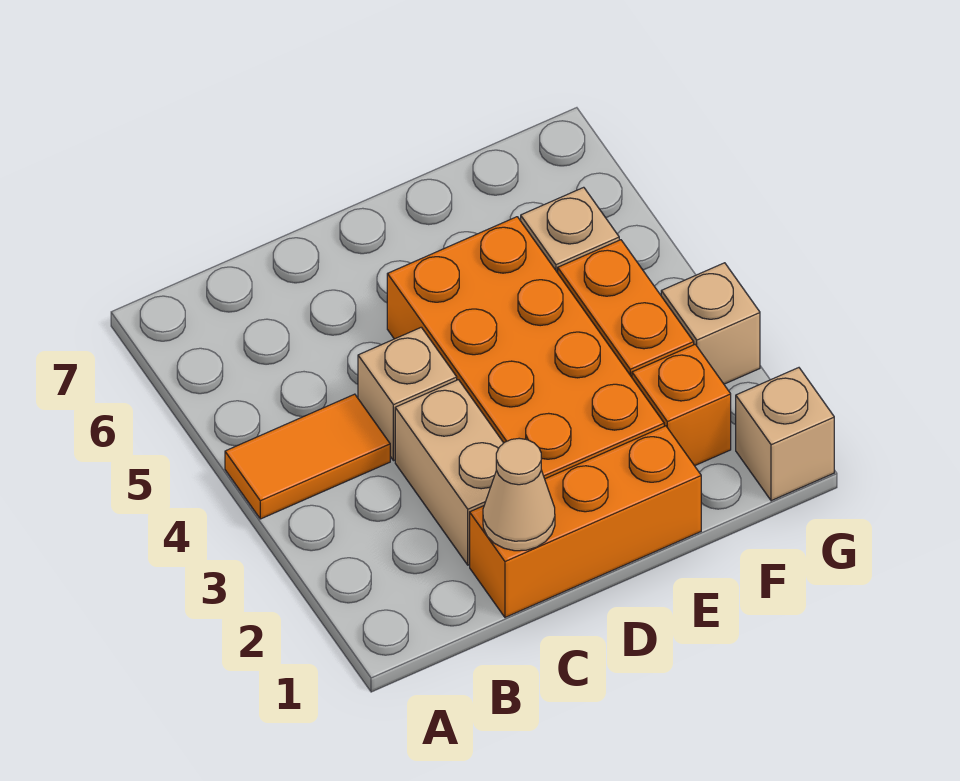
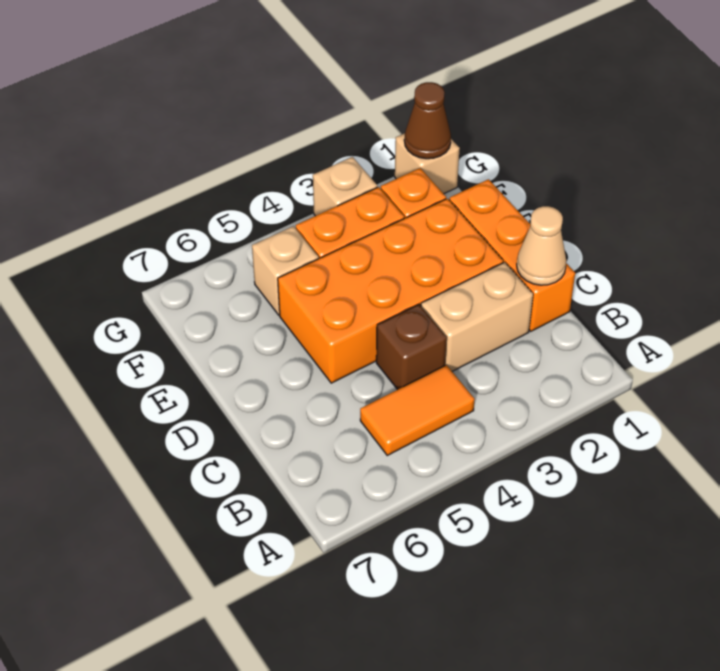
orange 1x2 tile [225,394,390,519] -> orange 1x2 tile turned to [360,365,475,455]
tan 1x1 brick [358,327,457,461] -> brown 1x1 brick [376,304,447,390]
none -> brown 1x1 cone [404,82,451,159]

